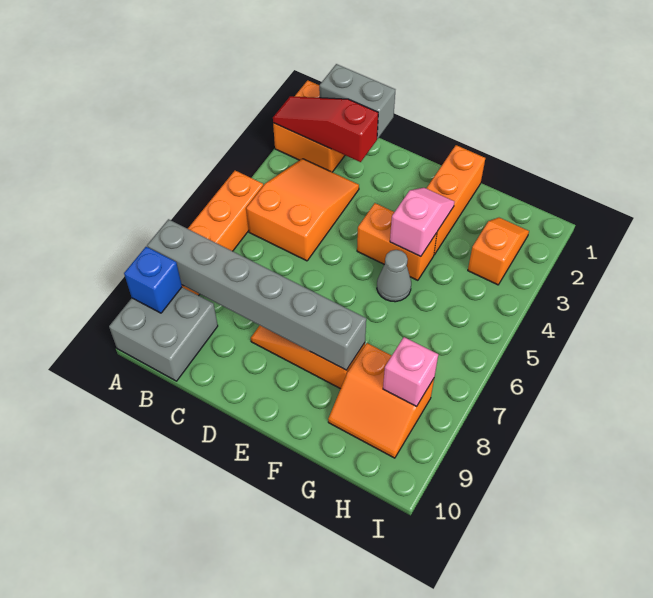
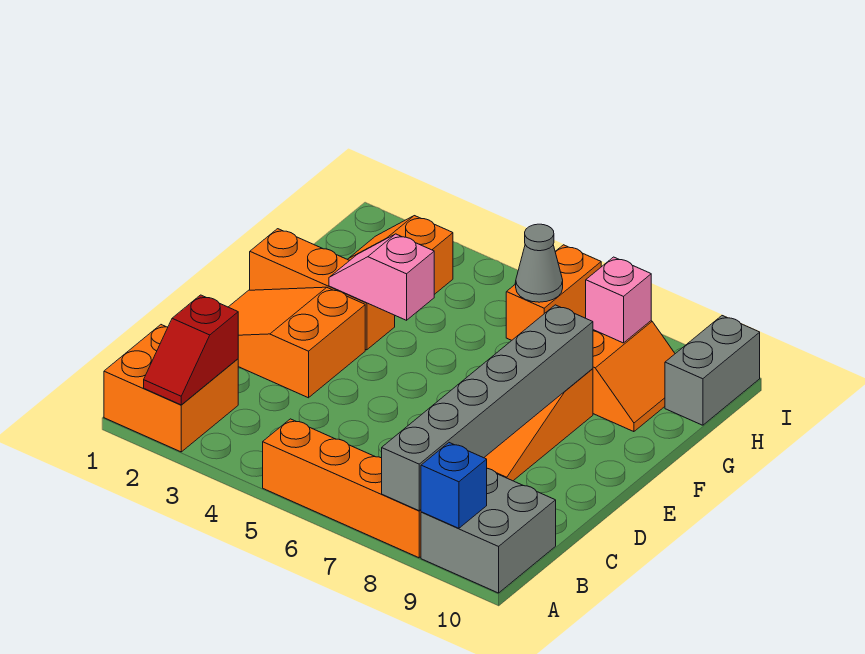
red 1x3 slope [273,96,378,162] -> red 1x2 slope [144,295,238,405]
grey 1x2 brick [319,64,395,139] -> grey 1x2 brick moved to [665,316,760,425]
orange 2x3 slope [246,159,359,261] -> orange 2x3 slope moved to [229,287,365,398]
orange 1x2 brick [357,203,437,280] -> orange 1x2 brick moved to [506,245,601,340]
grey 1x1 cone [377,250,411,302] -> grey 1x1 cone moved to [516,224,563,302]

